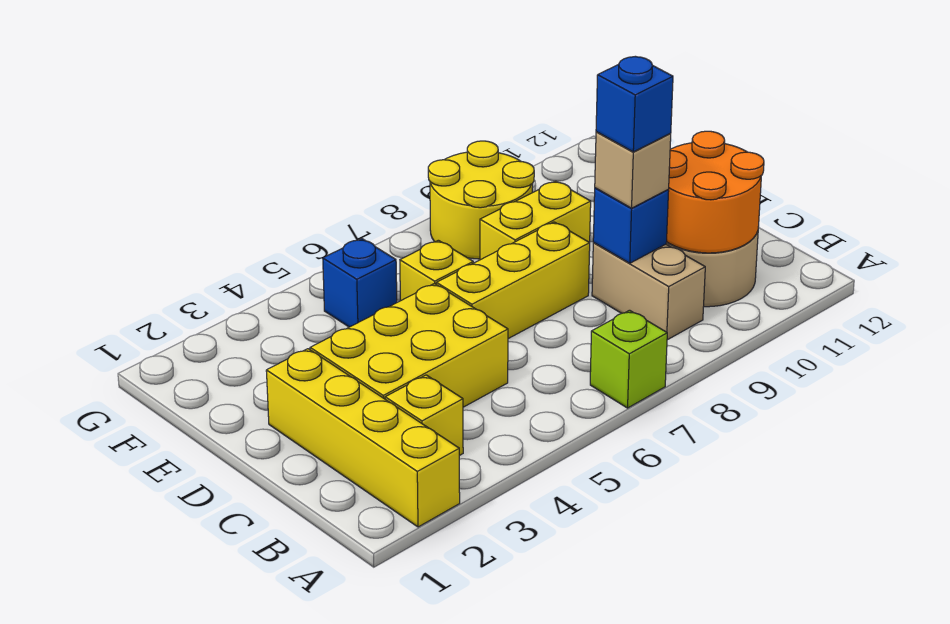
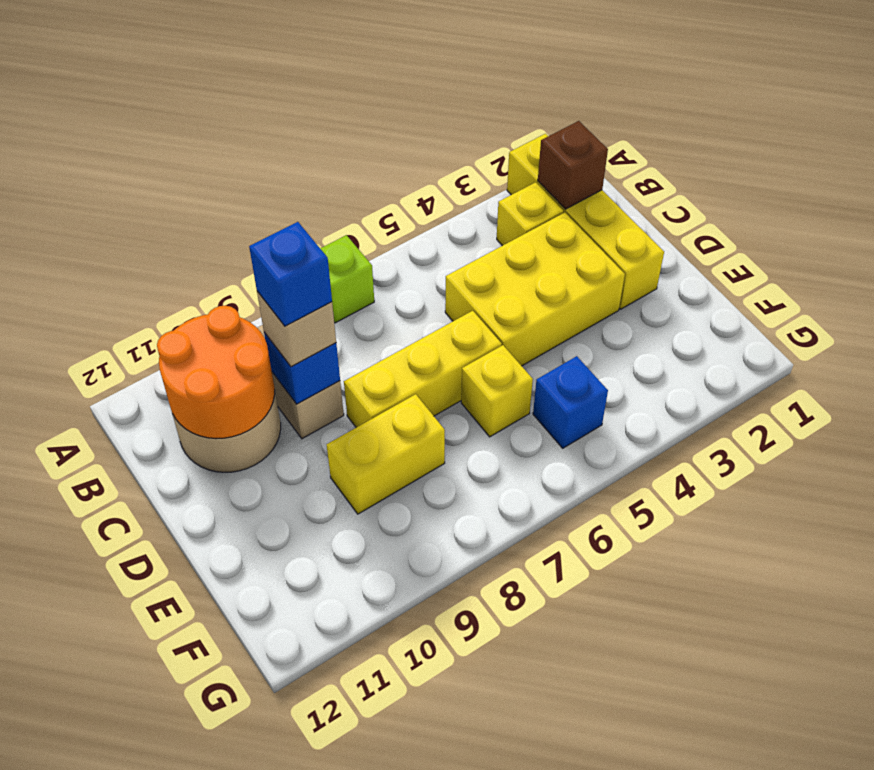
none -> brown 1x1 brick [538,121,608,209]
yellow 2x2 round brick [428,141,534,259] -> none

